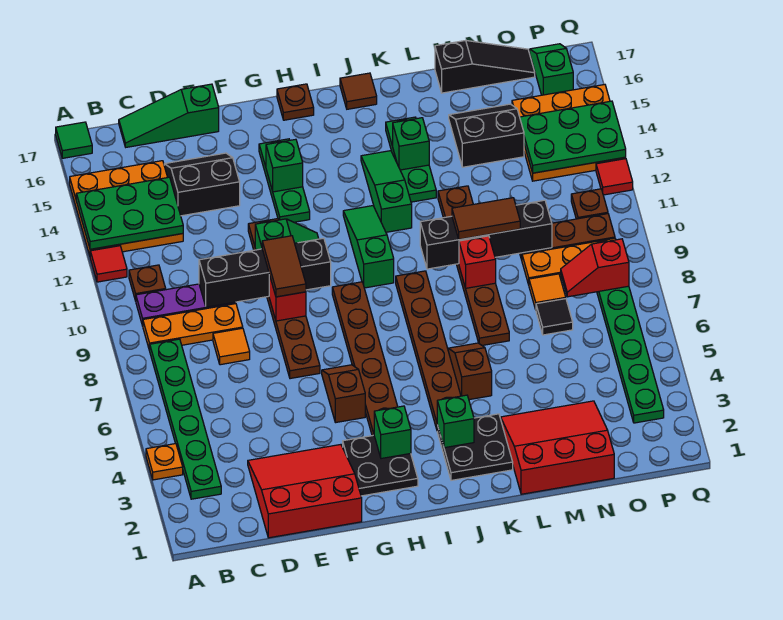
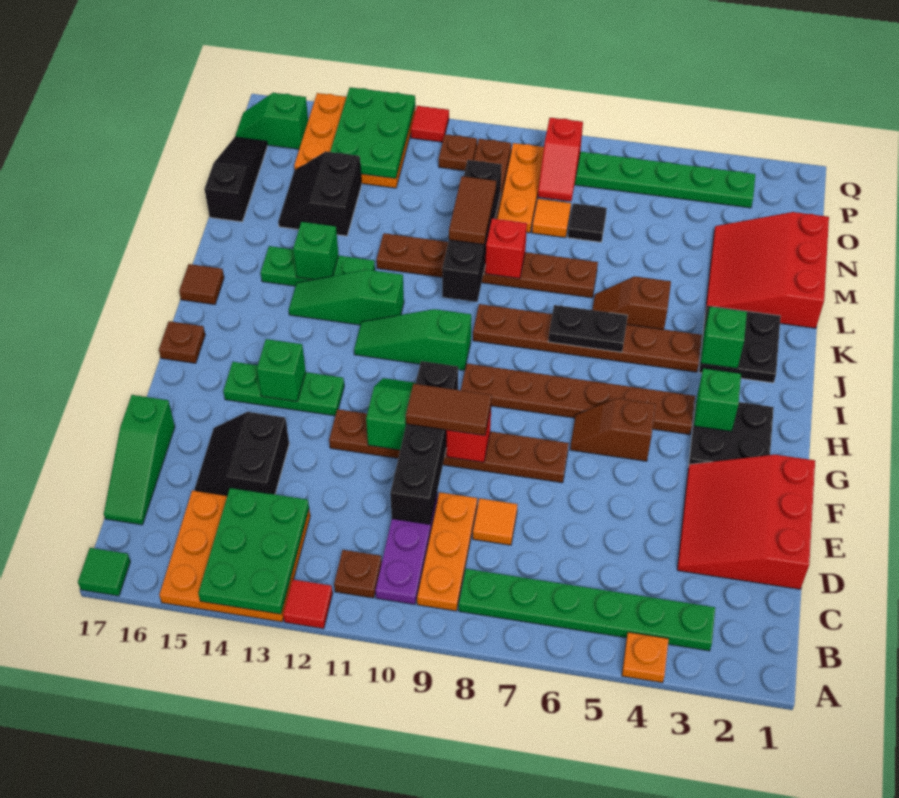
none -> black 1x2 plate [548,305,628,352]

